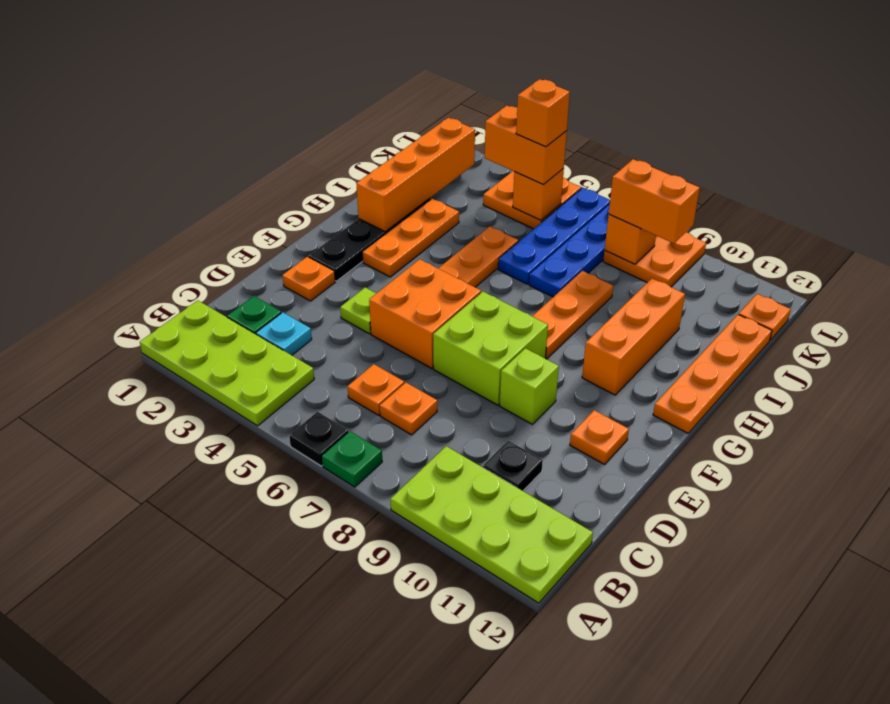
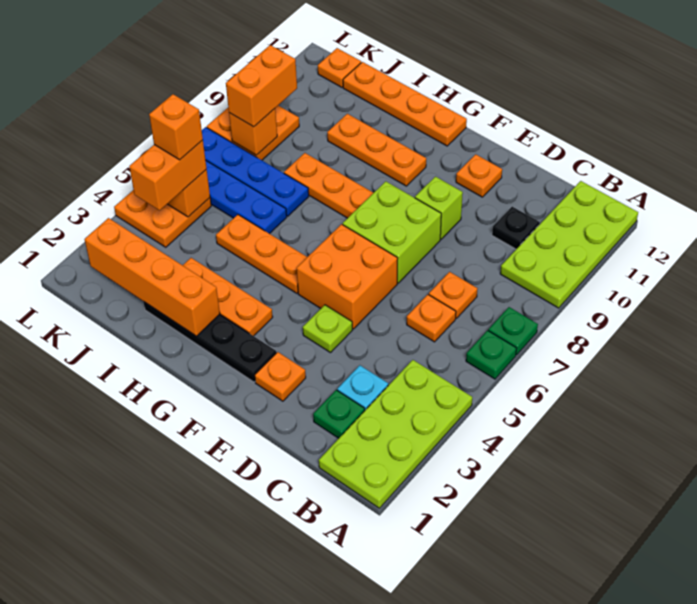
black 1x1 plate [289,412,349,466] -> green 1x1 plate [466,330,517,379]
orange 1x3 brick [582,278,685,395] -> orange 1x3 plate [327,114,426,186]

